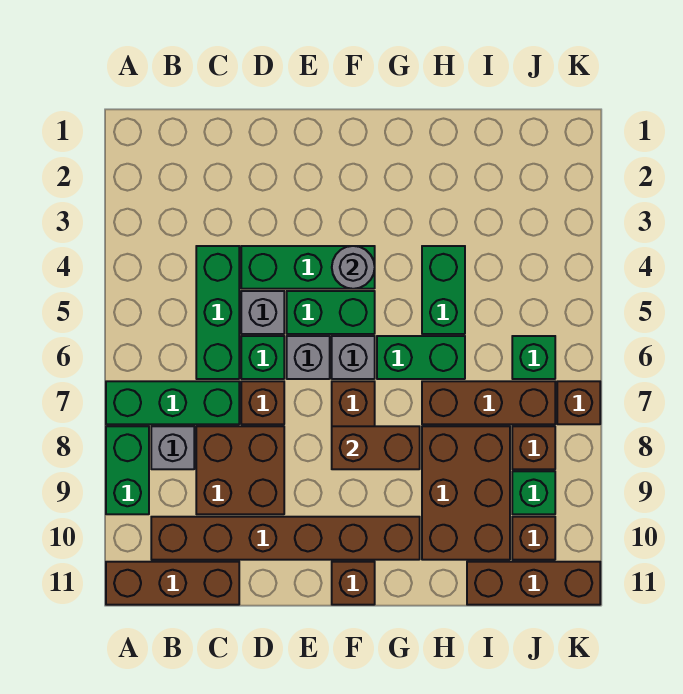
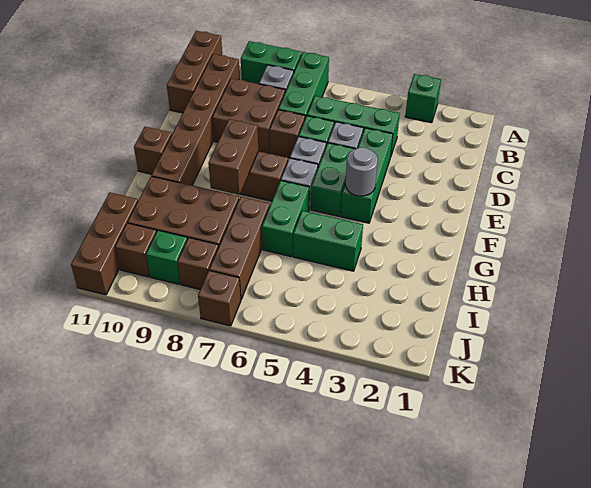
green 1x1 brick [512,336,555,379] -> green 1x1 brick moved to [405,74,441,123]

